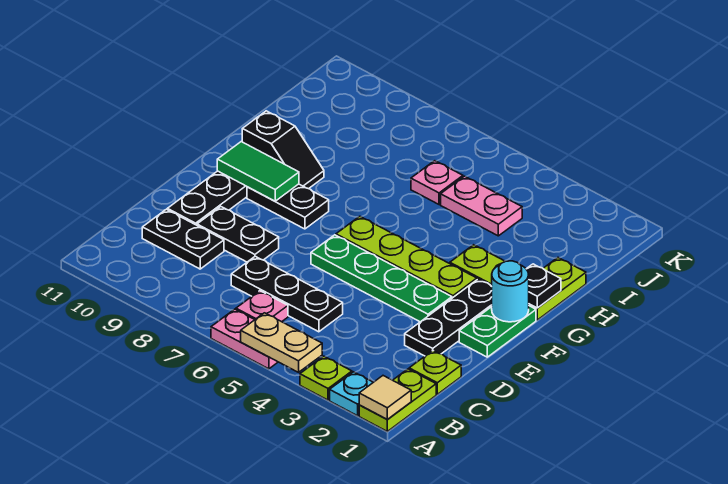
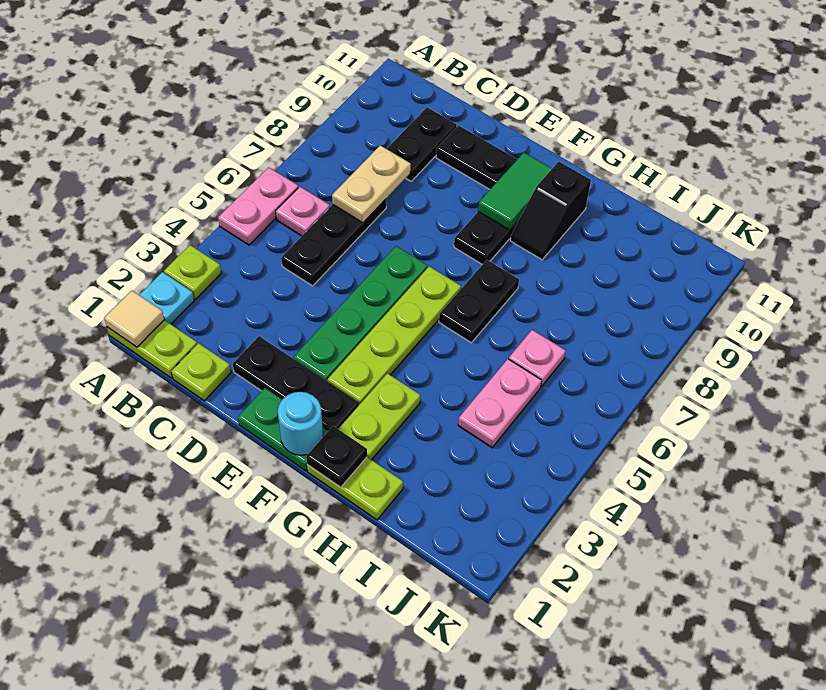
tan 1x2 plate [241,313,322,372] -> tan 1x2 plate moved to [332,145,411,223]
black 1x2 plate [197,207,279,262] -> black 1x2 plate moved to [439,260,519,343]

